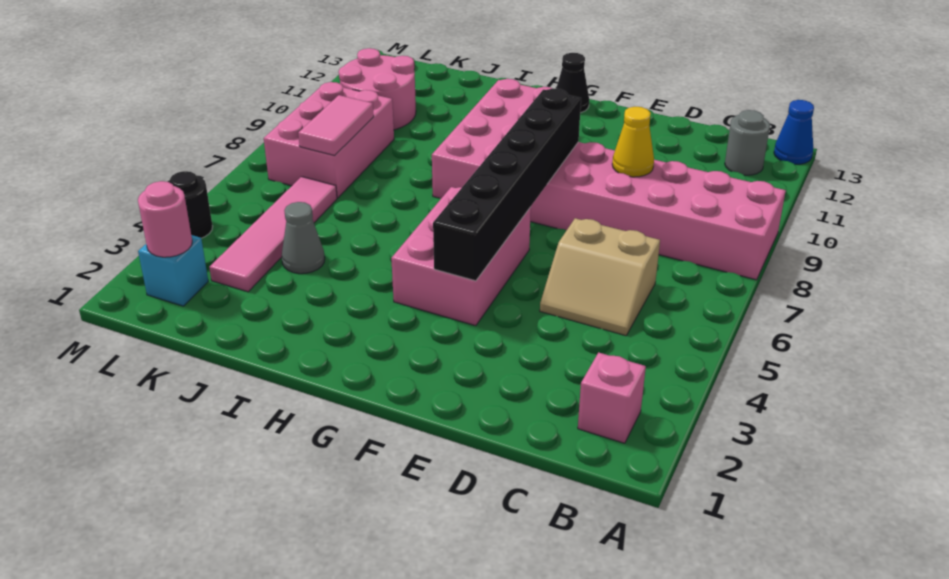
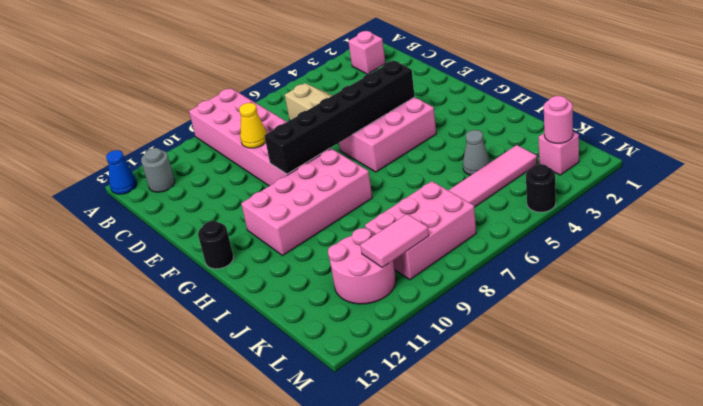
black 1x1 cone [556,53,589,113] -> black 1x1 round brick [198,221,234,269]
pink 1x2 tile [298,95,374,155] -> pink 1x2 tile moved to [361,214,429,268]
cyan 1x1 brick [138,235,208,306] -> pink 1x1 brick [539,132,579,175]

